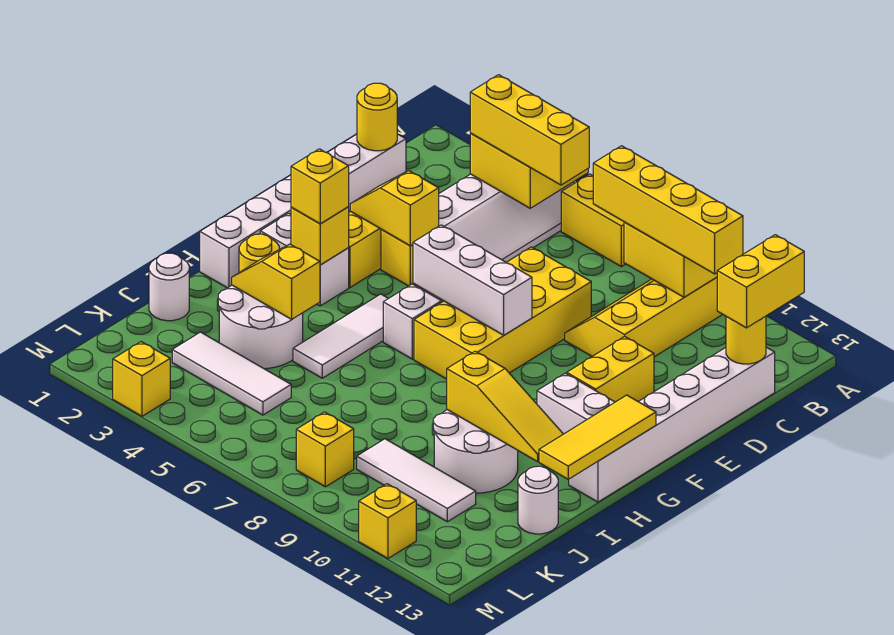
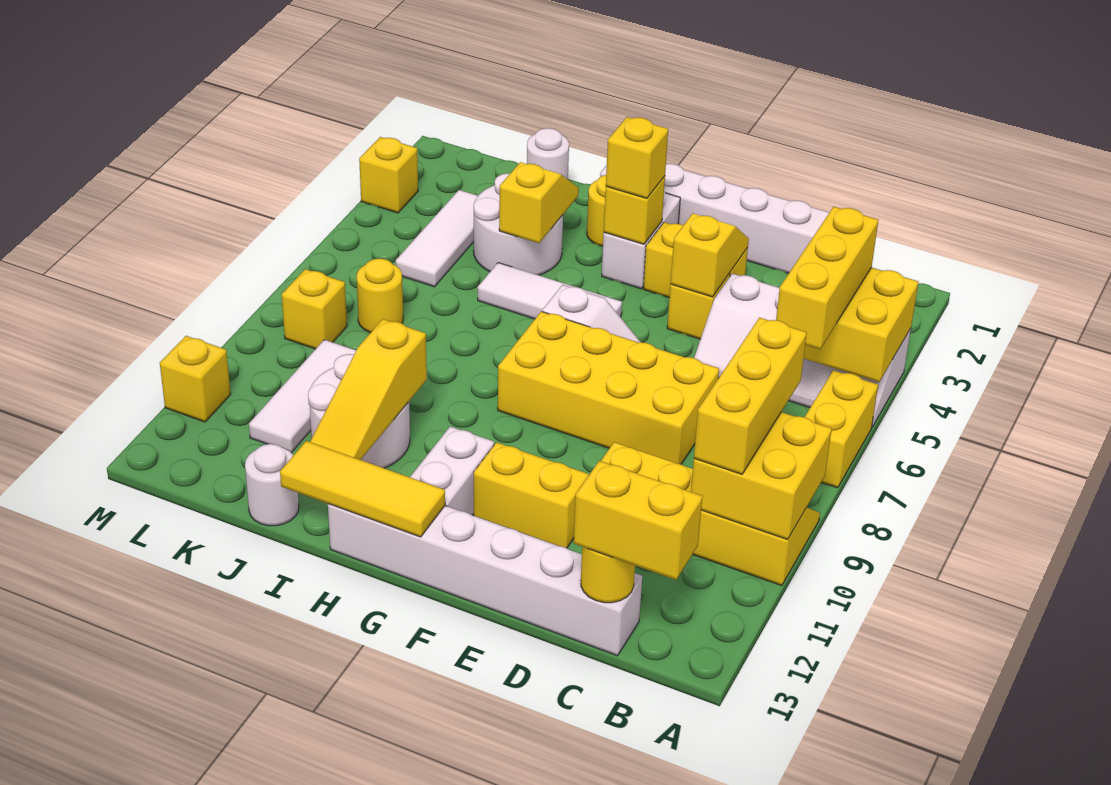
yellow 1x4 brick [593,146,743,274] -> yellow 1x3 brick [694,318,807,474]
yellow 1x1 round brick [357,83,397,151] -> yellow 1x1 round brick moved to [357,259,403,333]
white 1x3 brick [413,225,532,335] -> none

